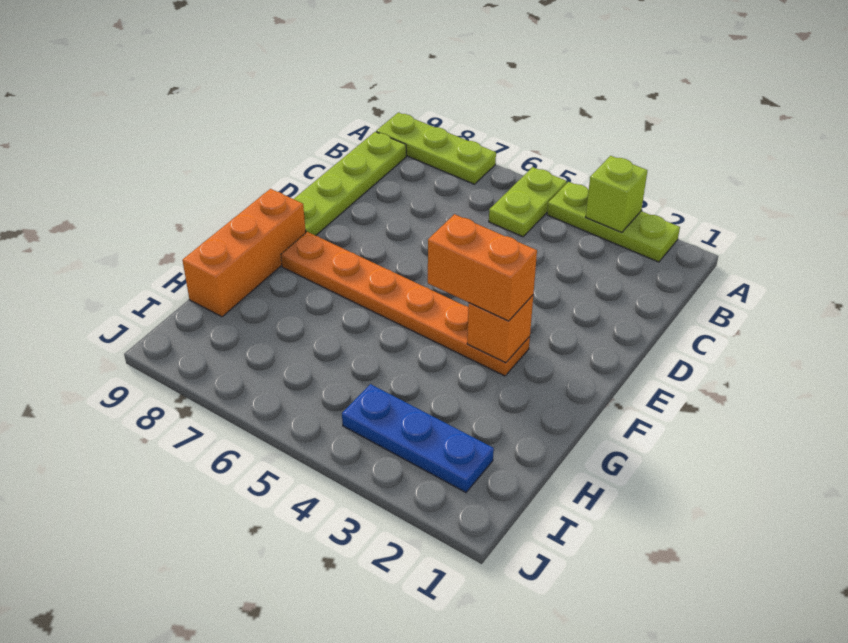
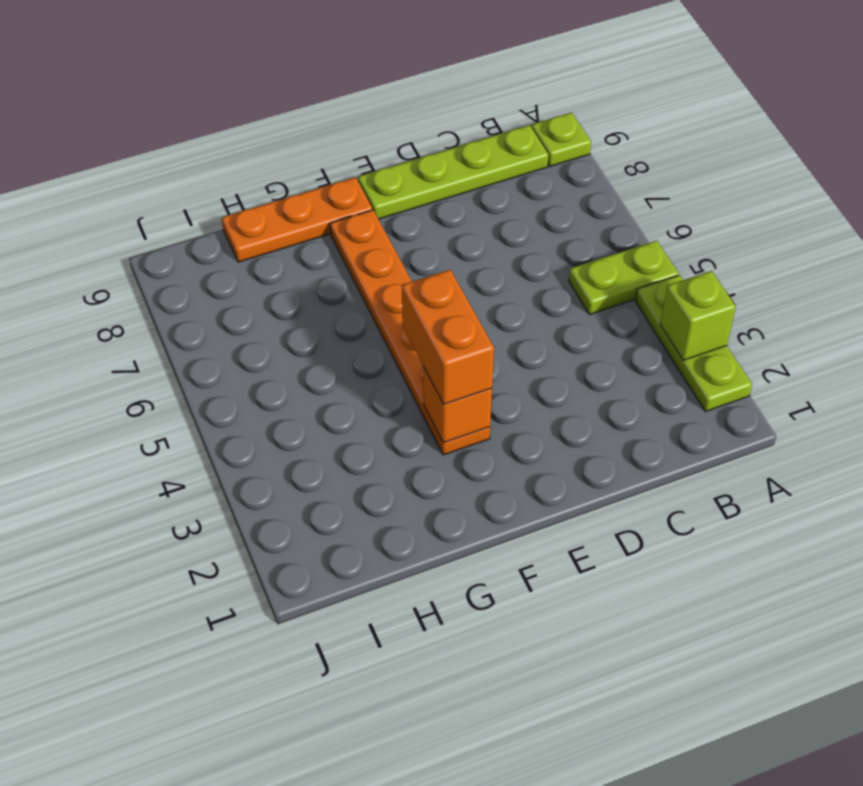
lime 1x3 plate [376,113,496,184] -> lime 1x1 plate [532,112,591,166]
orange 1x3 brick [182,189,306,317] -> orange 1x3 plate [222,177,373,262]
blue 1x3 plate [342,384,494,492] -> none

